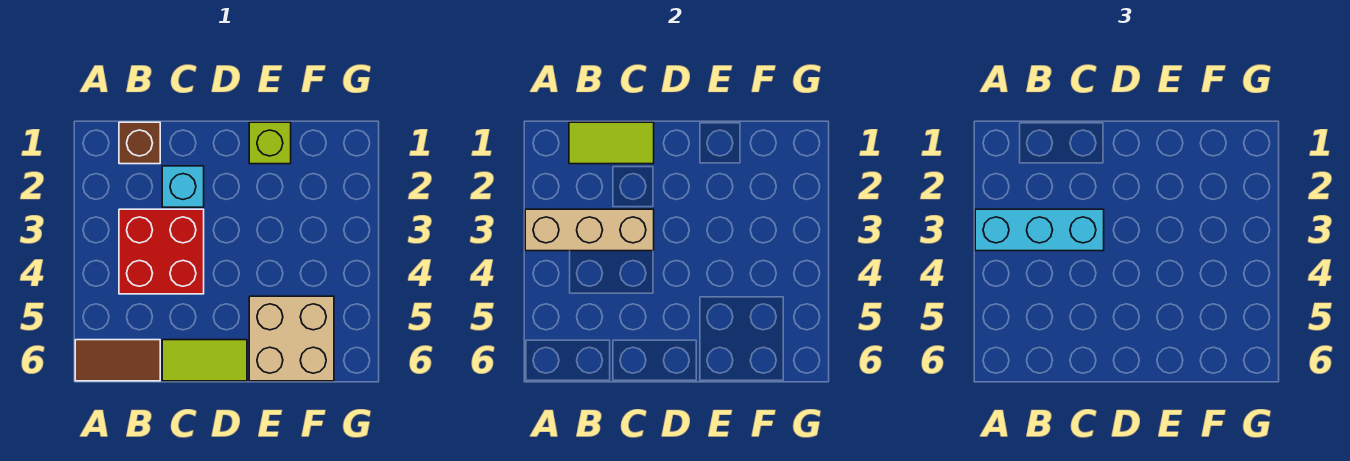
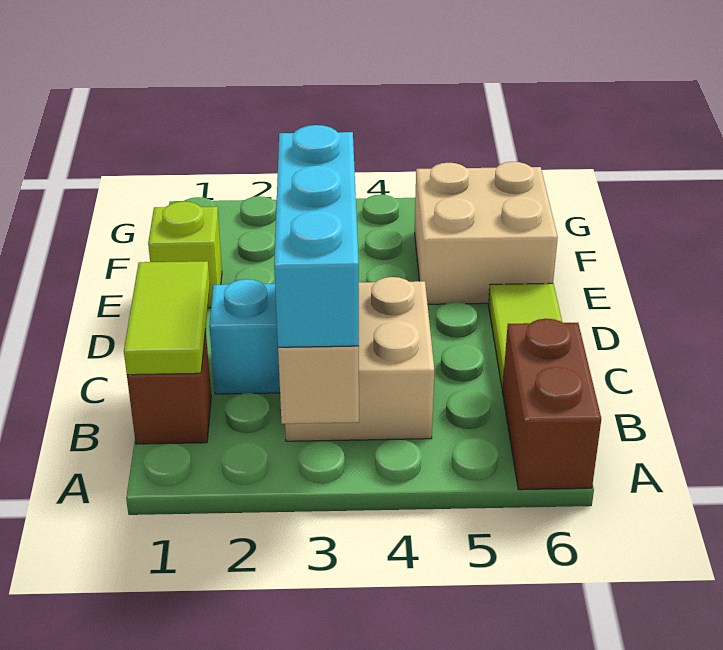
brown 1x2 tile [75,340,160,381] -> brown 1x2 brick [502,319,601,490]
red 2x2 brick [119,209,204,294] -> tan 2x2 brick [285,277,434,441]

